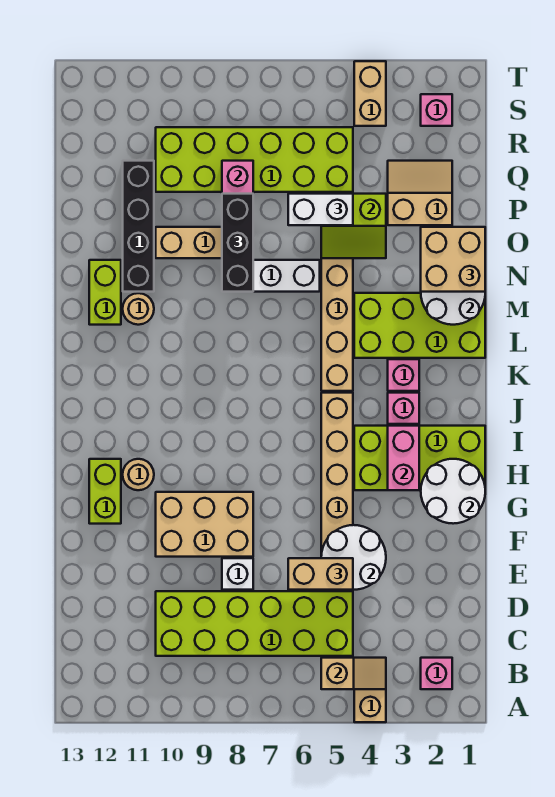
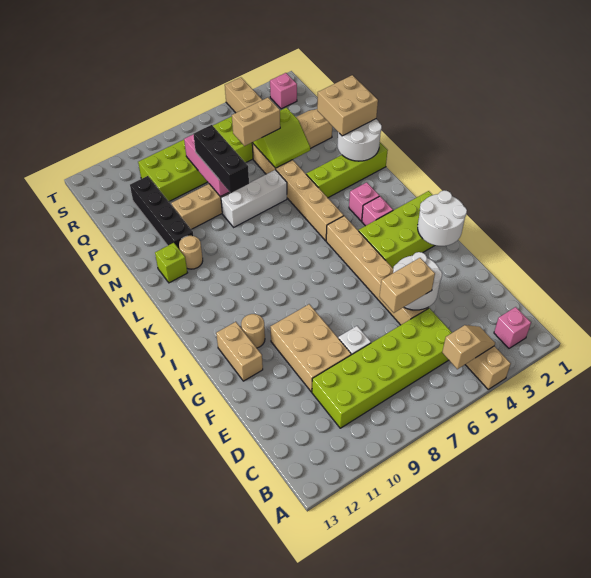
tan 2x3 brick [156,492,253,557] -> tan 2x3 brick turned to [271,304,351,392]
lime 1x2 brick [89,459,121,524] -> tan 1x2 brick [216,322,263,381]
pink 1x2 brick [388,426,419,490] -> none
lime 2x4 brick [354,293,485,358] -> lime 1x4 brick [306,143,388,198]
lime 1x2 brick [89,260,121,325] -> lime 1x1 brick [155,243,187,283]
white 1x2 brick [288,194,353,225] -> tan 1x2 brick [232,98,280,146]

